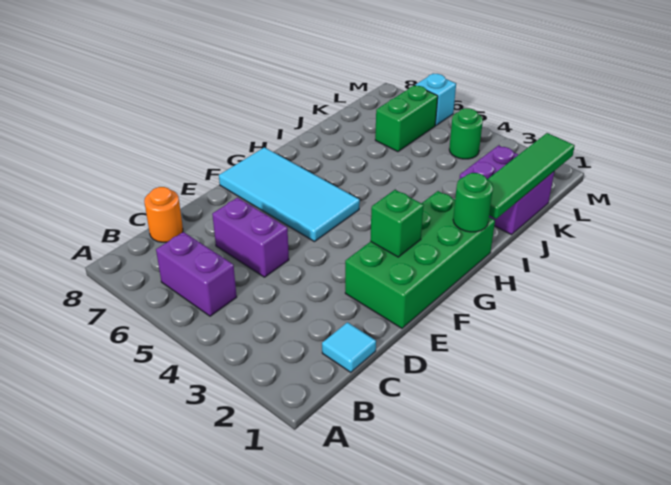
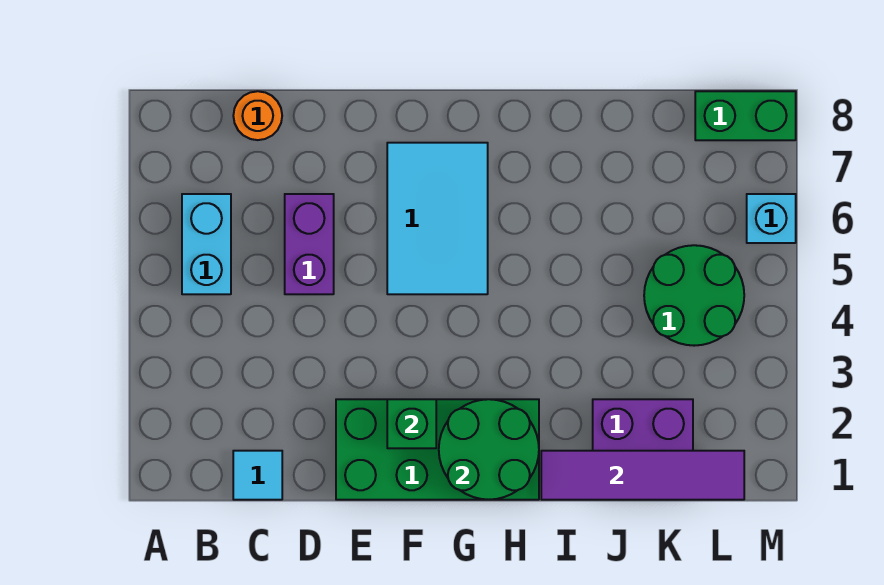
purple 1x2 brick [156,232,237,316] -> cyan 1x2 brick [182,194,231,294]
cyan 2x4 tile [219,147,360,242] -> cyan 2x3 tile [387,143,488,294]
green 1x1 round brick [453,173,493,232] -> green 2x2 round brick [439,399,539,500]
green 1x4 tile [488,133,575,219] -> purple 1x4 tile [541,451,744,500]
green 1x2 brick [375,85,438,152] -> green 1x2 brick moved to [695,91,796,140]
green 1x1 round brick [449,108,483,159] -> green 2x2 round brick [644,245,744,346]

